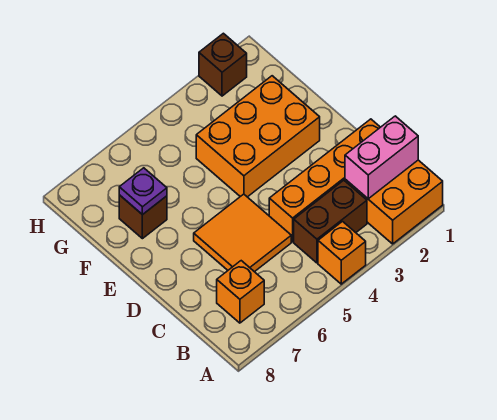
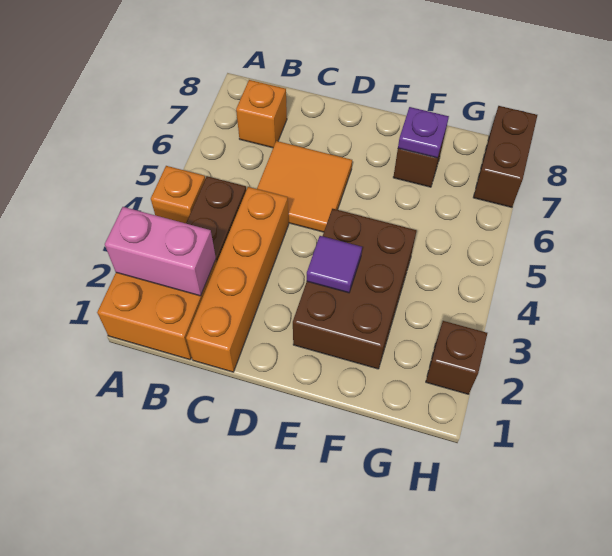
pink 1x2 brick [345,116,418,199] -> pink 1x2 brick turned to [105,207,216,296]
orange 2x3 brick [196,76,320,197] -> brown 2x3 brick [293,209,417,369]
none -> purple 1x1 tile [307,236,362,293]
none -> brown 1x2 brick [473,106,537,207]

